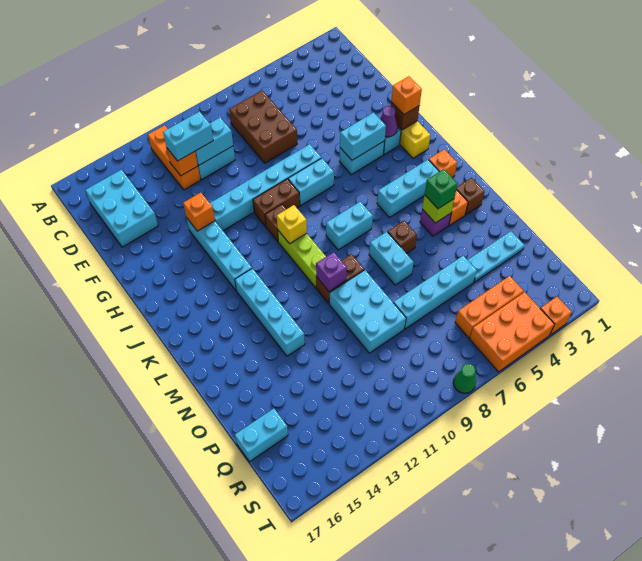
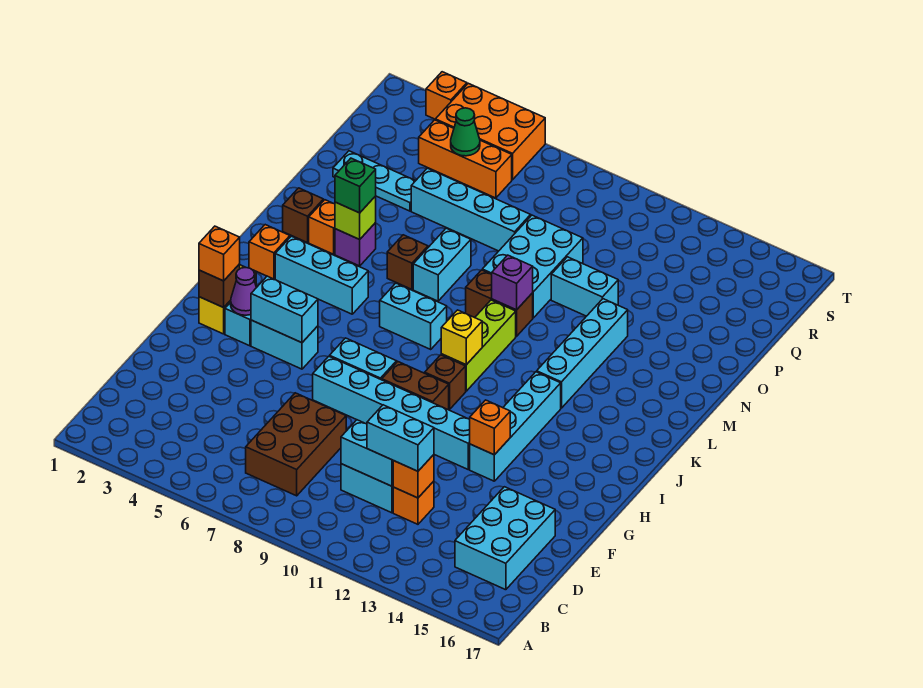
orange 1x3 brick [148,125,200,190] -> orange 1x1 brick [393,481,434,524]
cyan 1x2 brick [235,408,288,462] -> cyan 1x2 brick moved to [551,257,618,316]
green 1x1 cone [453,364,476,393] -> green 1x1 cone moved to [451,108,480,156]

